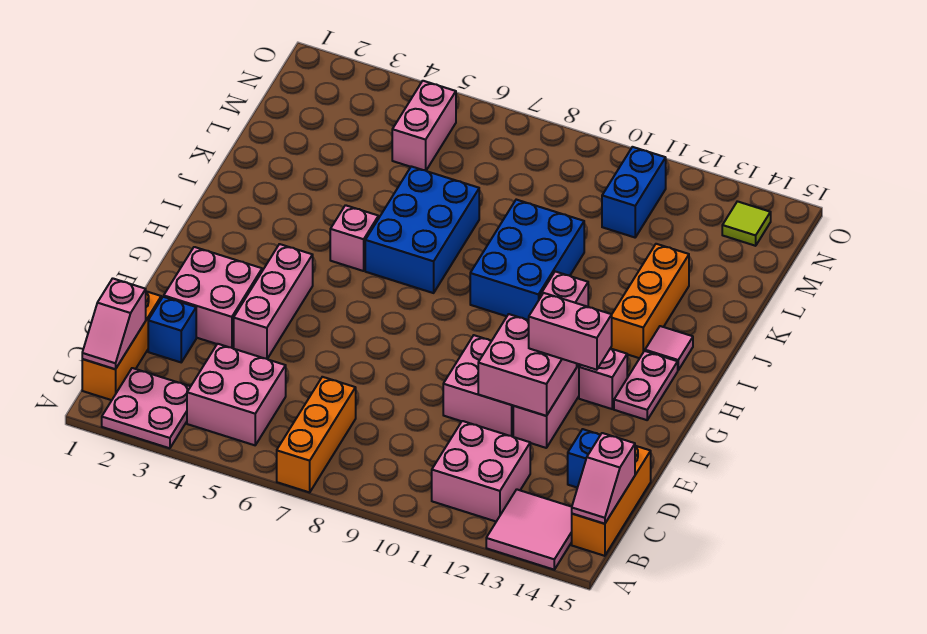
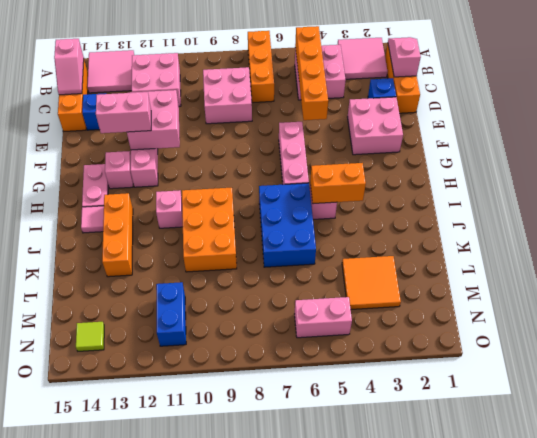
pink 2x2 plate [102,368,191,448] -> pink 2x2 tile [338,38,388,79]
none -> orange 1x4 brick [295,26,328,120]
pink 1x2 slope [572,433,635,524] -> pink 1x2 slope turned to [54,39,84,95]
pink 1x3 brick [234,244,313,359] -> pink 1x3 brick moved to [279,122,309,185]
pink 2x2 brick [443,335,513,436] -> pink 2x2 brick moved to [203,67,252,124]
none -> orange 1x2 brick [310,163,366,204]
blue 2x3 brick [470,200,584,320] -> orange 2x3 brick [182,188,237,272]
none -> orange 2x2 tile [342,256,401,309]
pink 1x2 brick [392,81,456,170] -> pink 1x2 brick turned to [295,297,352,338]

